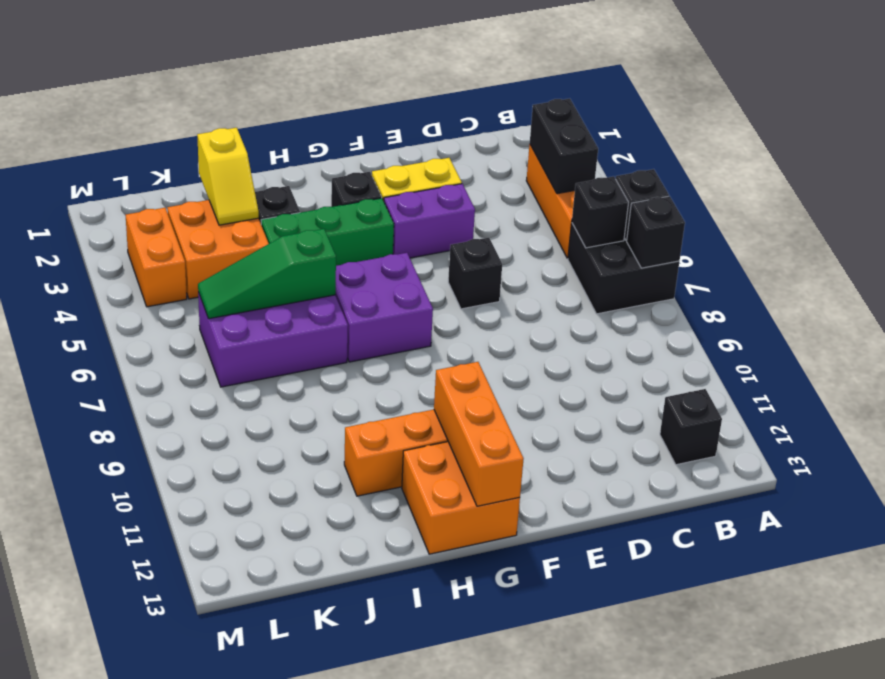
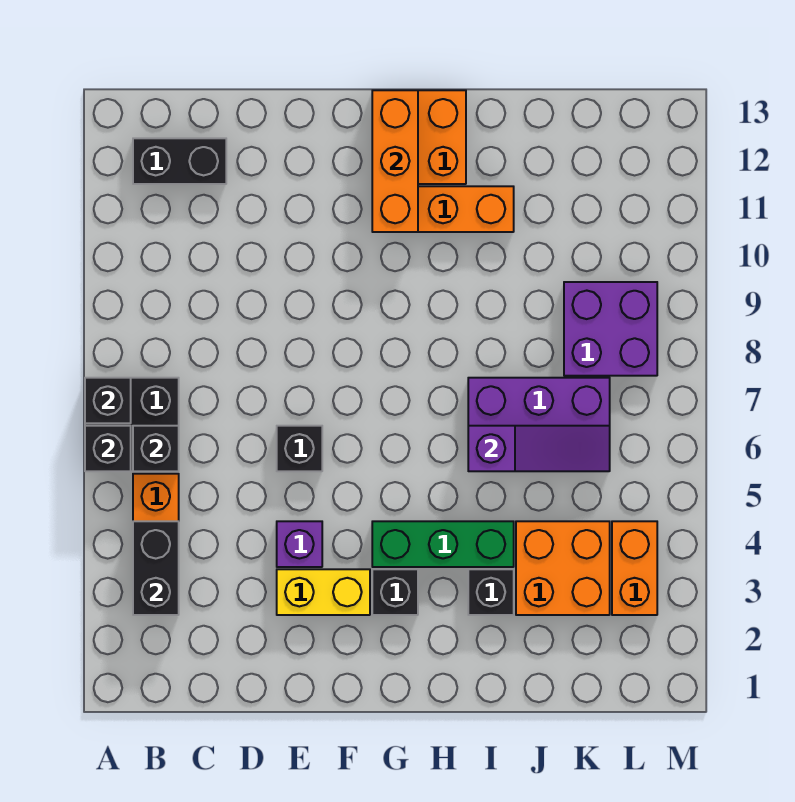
black 1x1 brick [660,389,722,465] -> black 1x2 brick [133,138,226,184]
purple 1x2 brick [384,184,475,258] -> purple 1x1 brick [277,521,322,567]
purple 2x2 brick [335,253,433,362] -> purple 2x2 brick moved to [564,282,657,376]
green 1x3 slope [198,229,336,319] -> purple 1x3 slope [468,426,610,471]
yellow 1x2 slope [197,128,259,225] -> none

